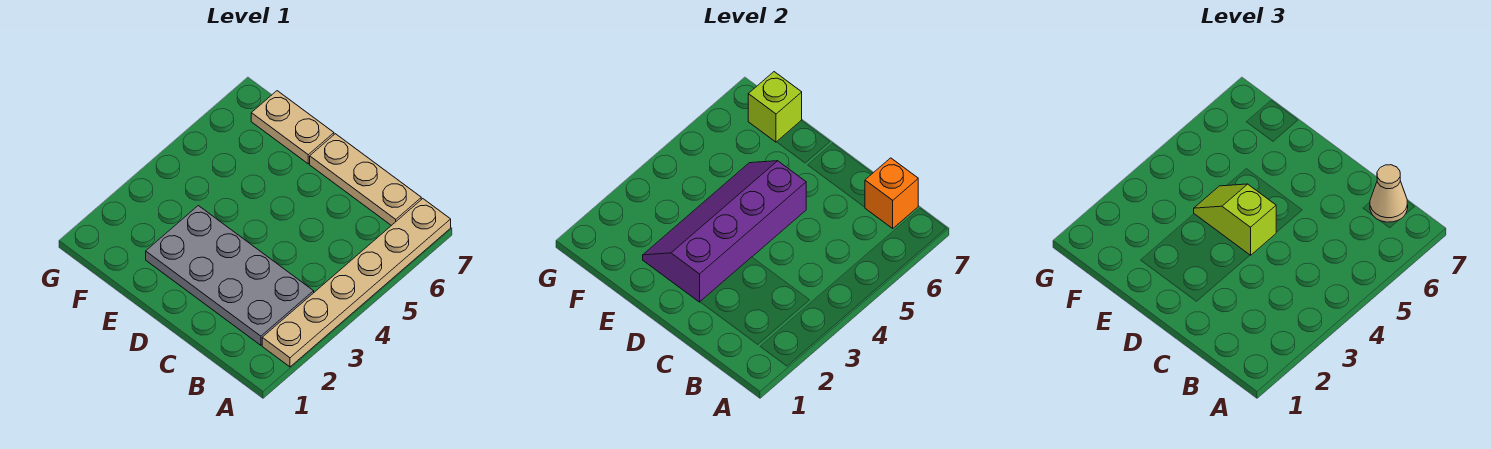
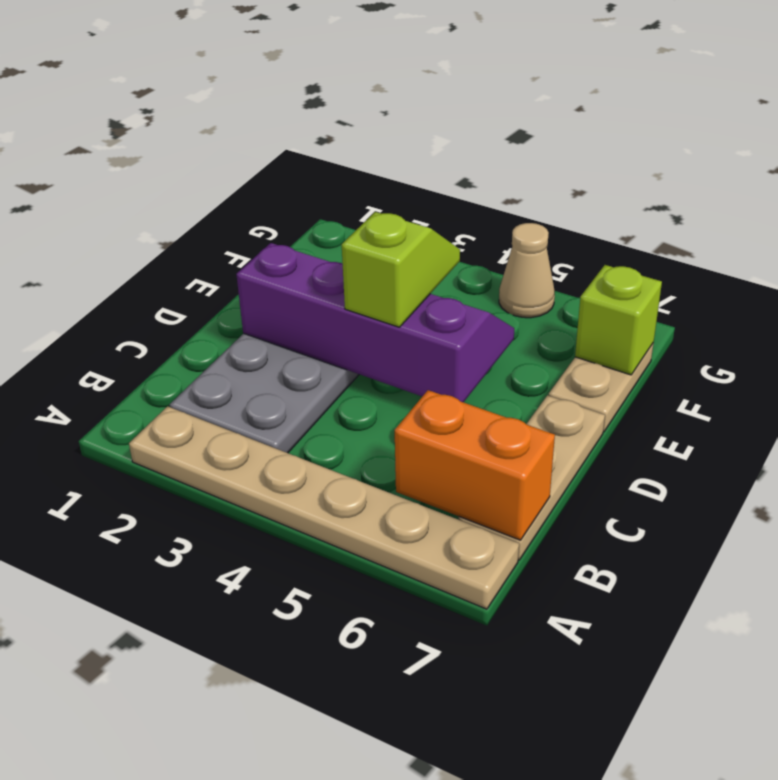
orange 1x1 brick [865,158,918,228] -> orange 1x2 brick [394,390,555,540]
tan 1x1 cone [1370,165,1408,222] -> tan 1x1 cone moved to [499,223,555,318]

